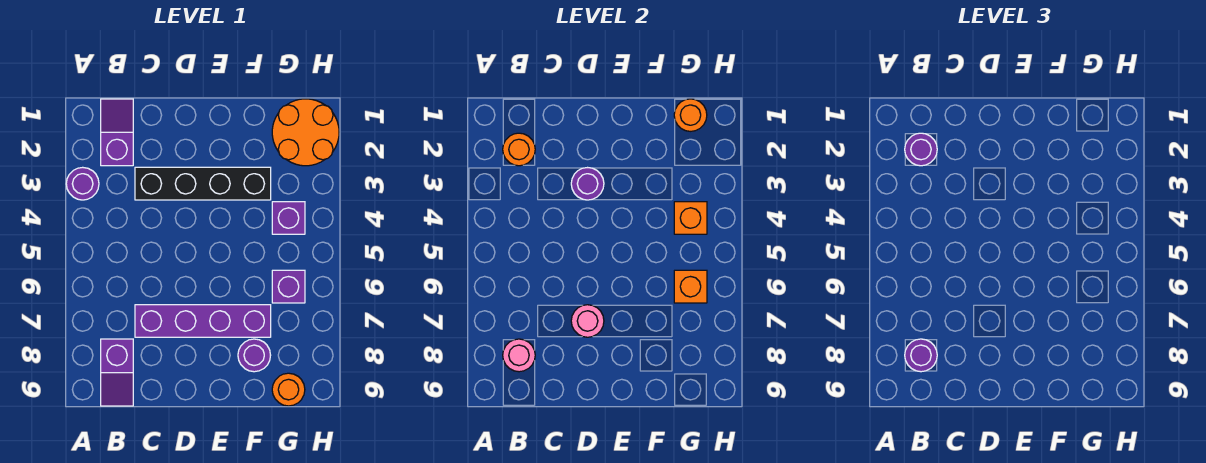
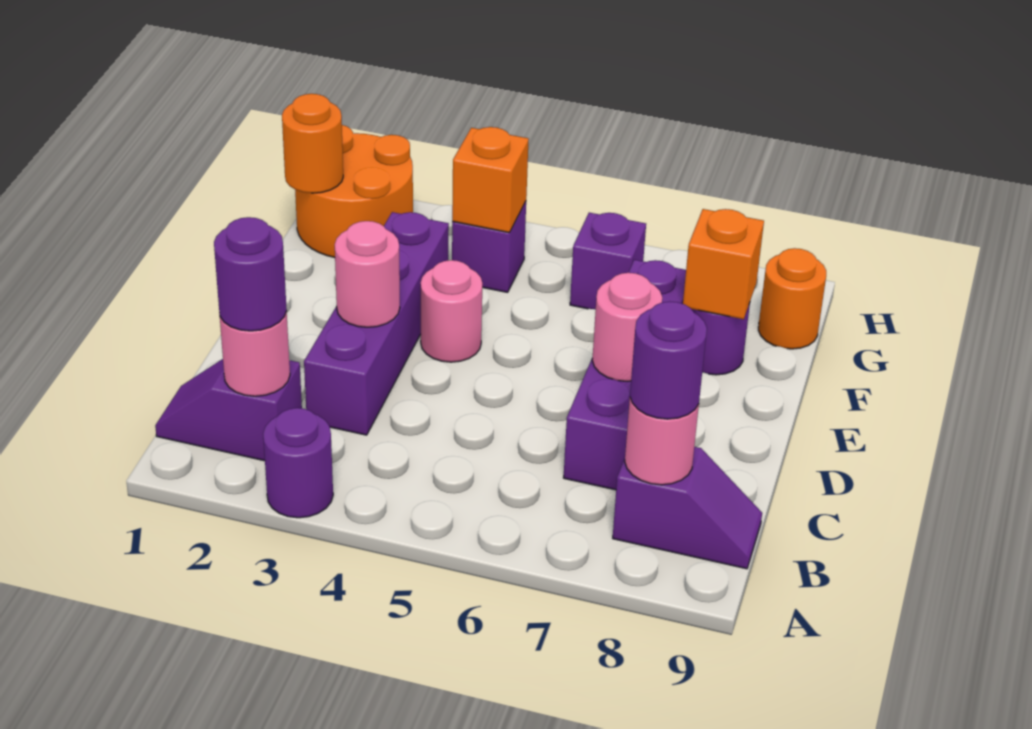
orange 1x1 round brick [503,133,535,166] -> pink 1x1 round brick [219,312,290,396]
black 1x4 brick [135,167,271,200] -> purple 1x4 brick [304,212,449,435]
purple 1x1 round brick [571,168,604,200] -> pink 1x1 round brick [335,221,400,327]
none -> pink 1x1 round brick [421,260,482,362]
orange 1x1 brick [674,270,707,303] -> orange 1x1 brick moved to [683,209,764,319]

